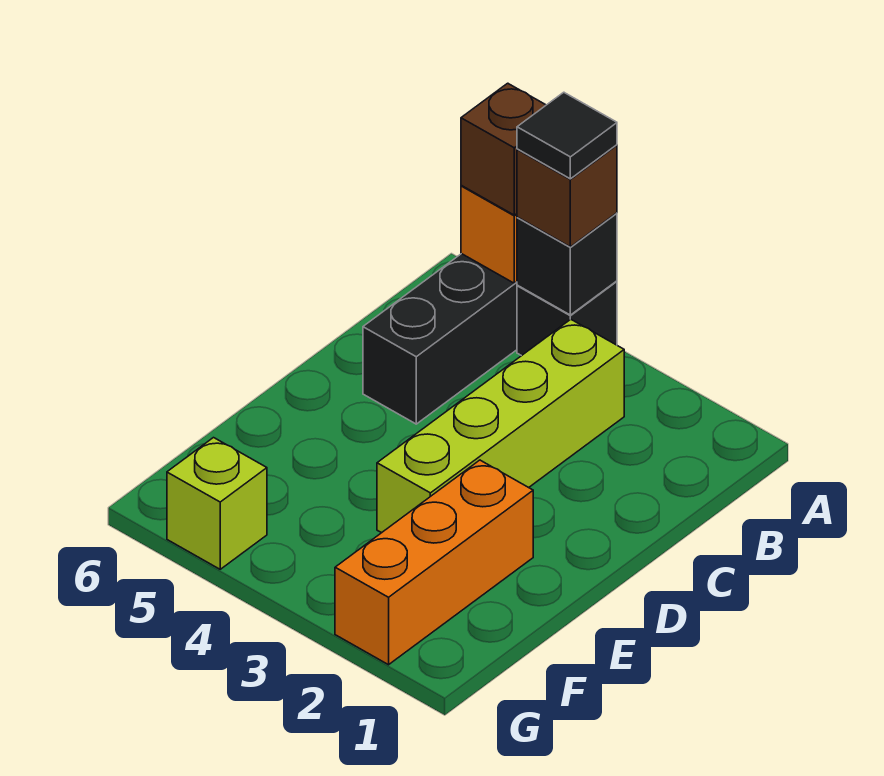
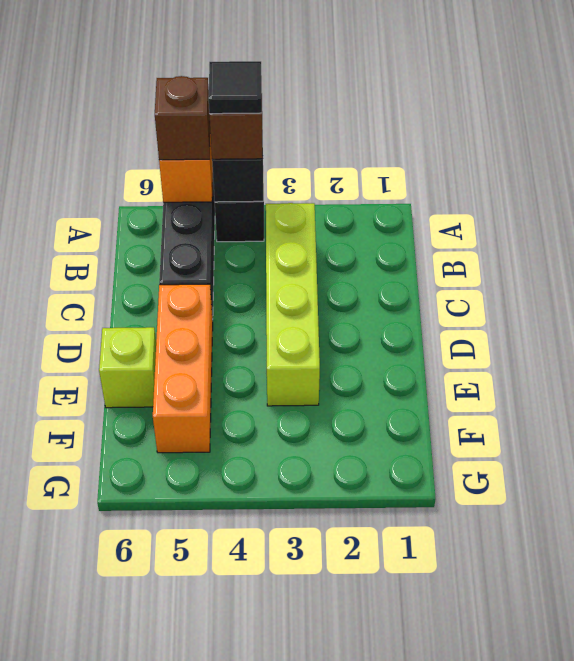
orange 1x3 brick [335,460,533,665] -> orange 1x3 brick moved to [153,284,213,453]
lime 1x1 brick [167,438,267,569] -> lime 1x1 brick moved to [99,327,156,408]

